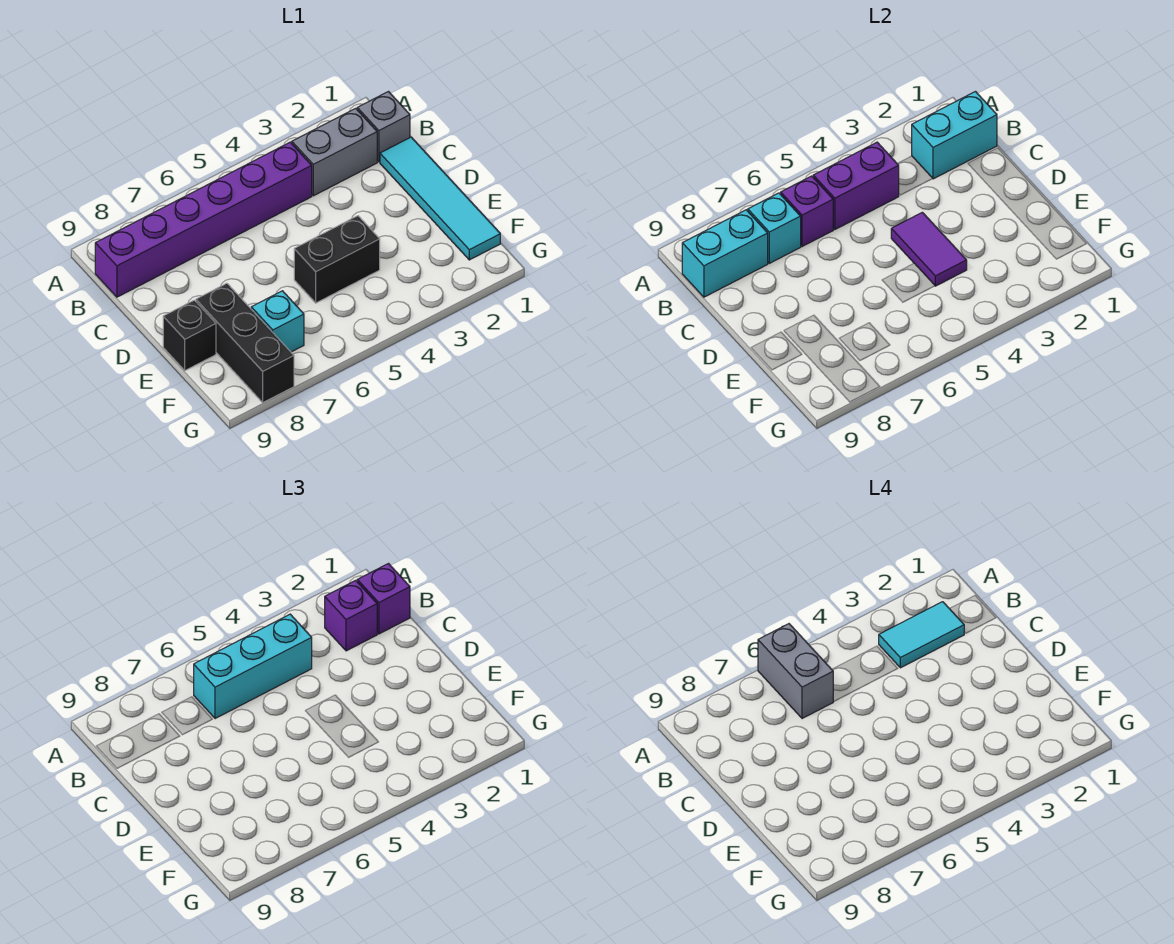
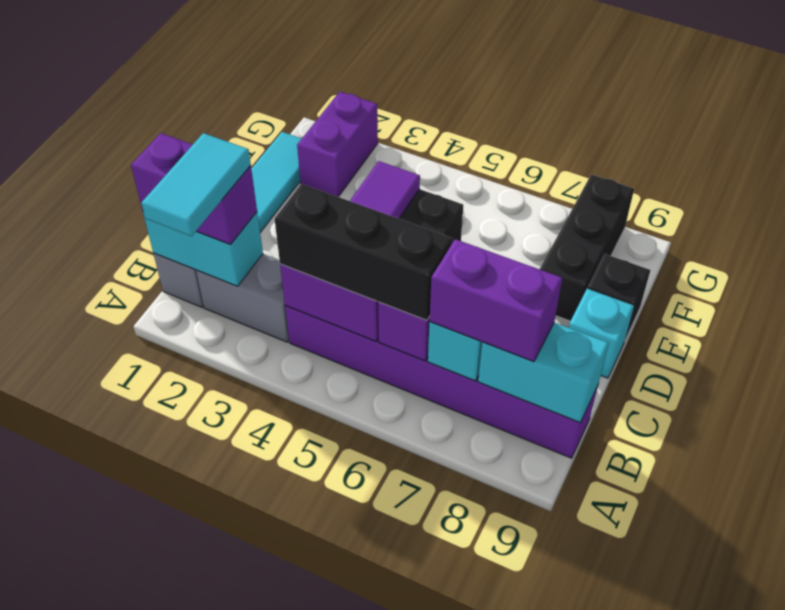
grey 1x2 brick [758,624,833,719] -> none
cyan 1x2 tile [879,602,964,668] -> cyan 1x2 tile turned to [141,133,251,236]
cyan 1x3 brick [194,614,312,719] -> black 1x3 brick [275,184,452,320]
none -> purple 1x2 brick [430,239,562,362]
none -> purple 1x2 brick [297,92,378,197]
cyan 1x1 brick [251,291,304,352] -> cyan 1x1 brick moved to [569,289,634,378]

